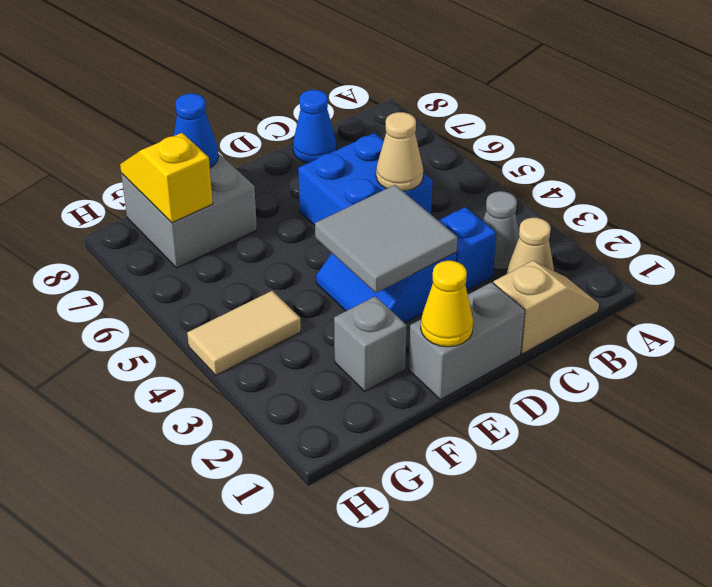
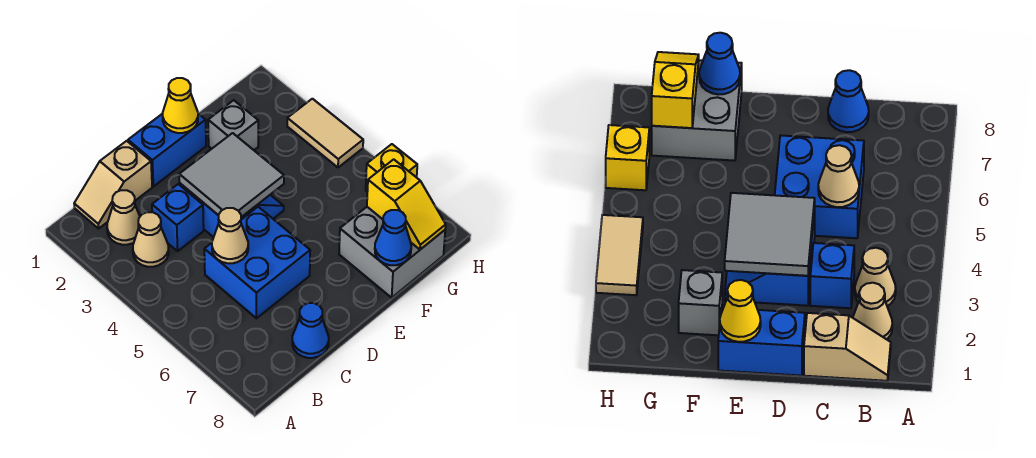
grey 1x1 cone [483,191,519,270] -> tan 1x1 cone [133,212,169,267]
grey 1x2 brick [409,282,525,400] -> blue 1x2 brick [128,114,206,187]
tan 1x2 tile [187,291,301,375] -> tan 1x2 tile turned to [287,99,363,167]
none -> yellow 1x1 brick [366,144,417,192]

